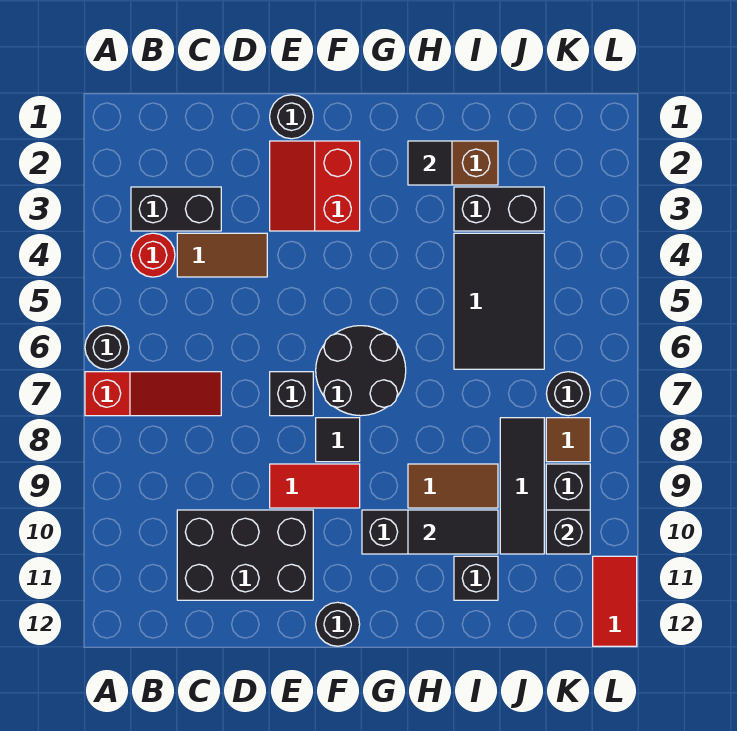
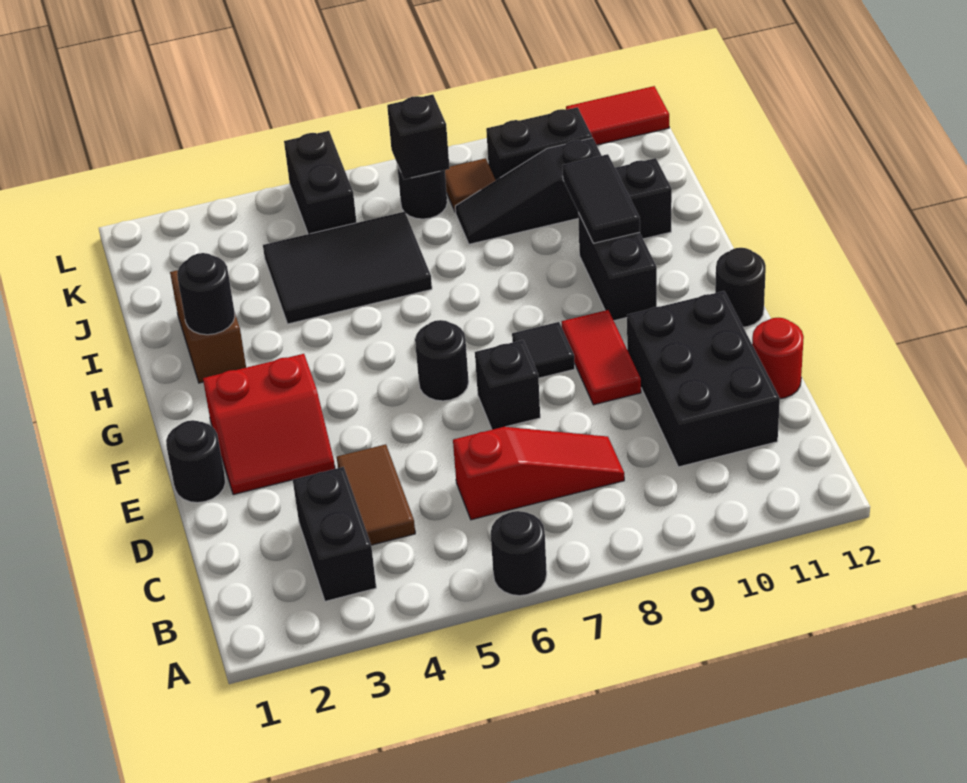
red 1x3 slope [85,372,221,416] -> red 1x3 slope turned to [453,427,624,520]
red 1x1 round brick [131,233,175,277] -> red 1x1 round brick moved to [752,318,804,399]
black 2x2 round brick [316,326,406,416] -> black 1x1 round brick [415,320,469,401]
black 1x1 tile [408,141,452,185] -> black 1x1 round brick [177,253,235,335]
brown 1x2 tile [408,464,498,508] -> none
black 1x2 brick [454,187,544,231] -> black 1x2 brick moved to [284,131,357,234]
black 1x3 tile [500,418,544,554] -> black 1x3 slope [455,138,602,244]
black 1x1 brick [546,510,590,554] -> black 1x1 brick moved to [387,94,450,179]

